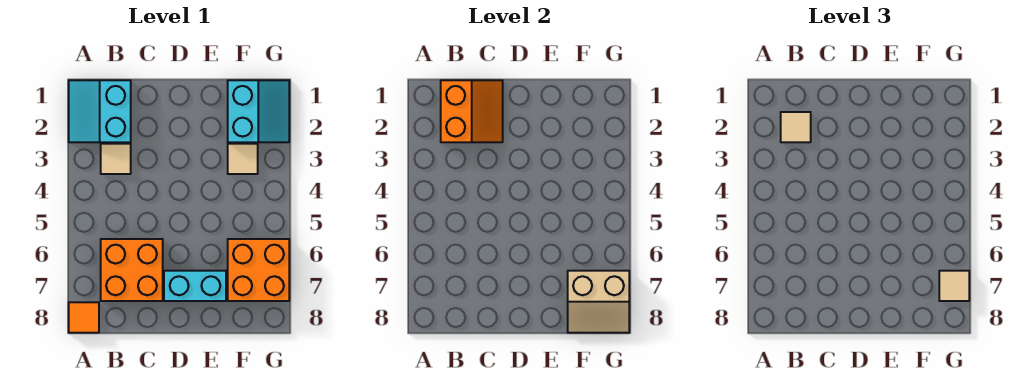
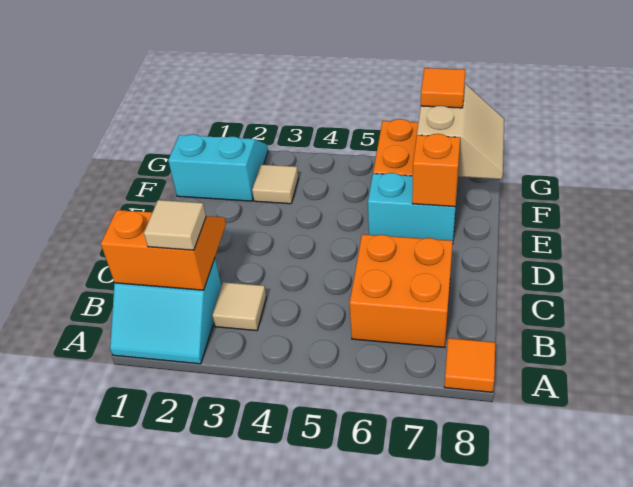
cyan 1x2 brick [164,271,226,301] -> cyan 1x2 brick turned to [368,173,457,241]
none -> orange 1x1 brick [412,134,460,207]
tan 1x1 tile [939,271,969,301] -> orange 1x1 tile [421,68,465,108]

